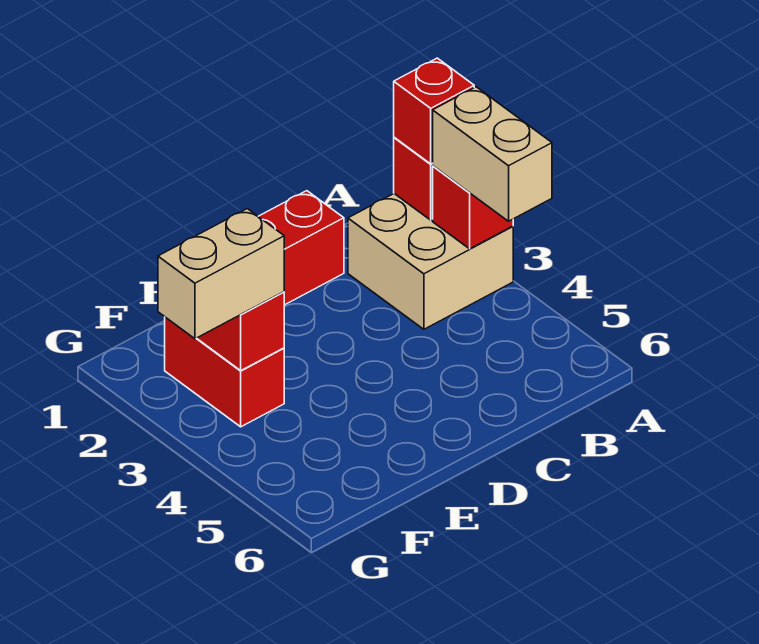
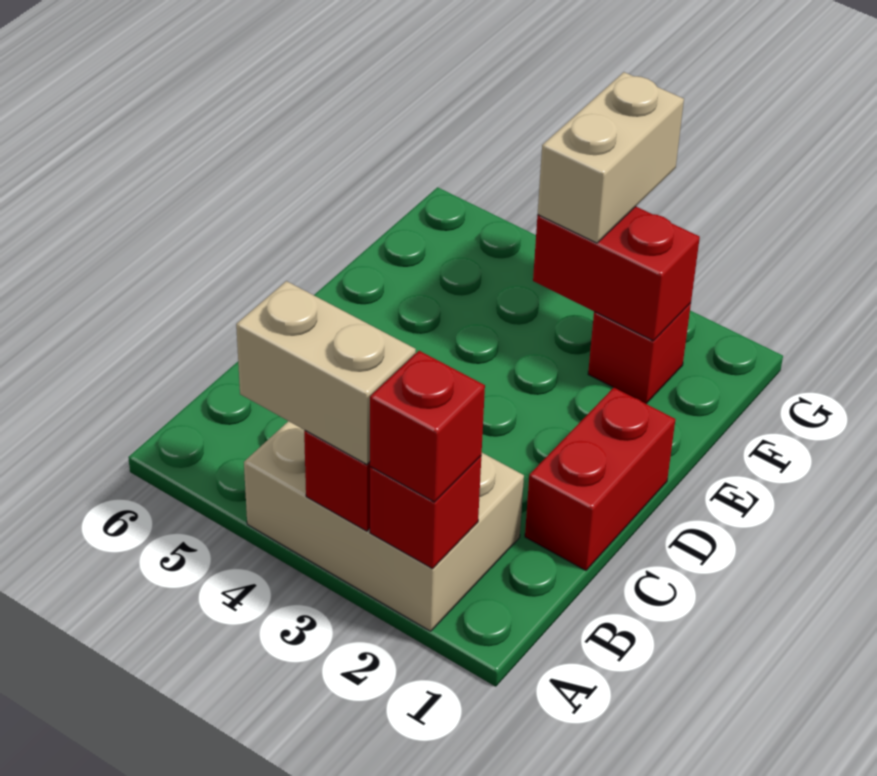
tan 2x2 brick [348,194,513,329] -> tan 2x3 brick [244,421,524,631]
red 1x2 brick [165,317,284,427] -> red 1x1 brick [588,303,691,404]

